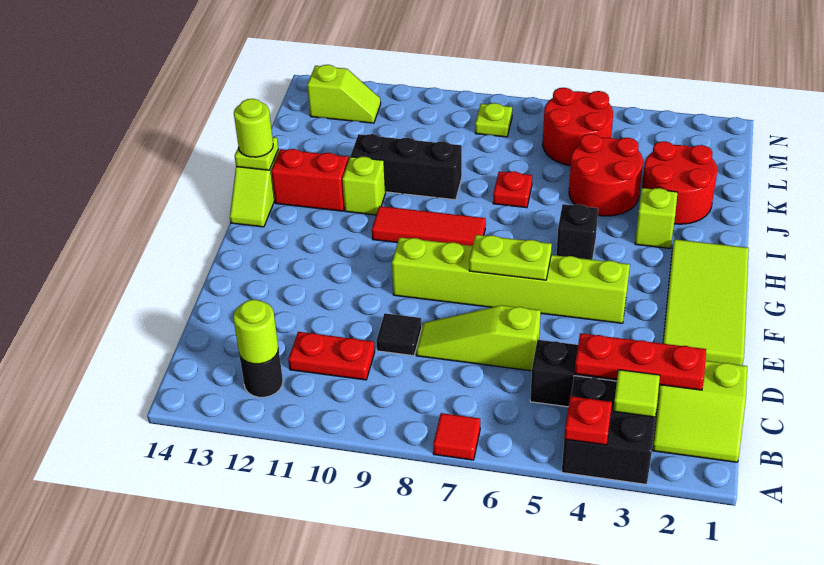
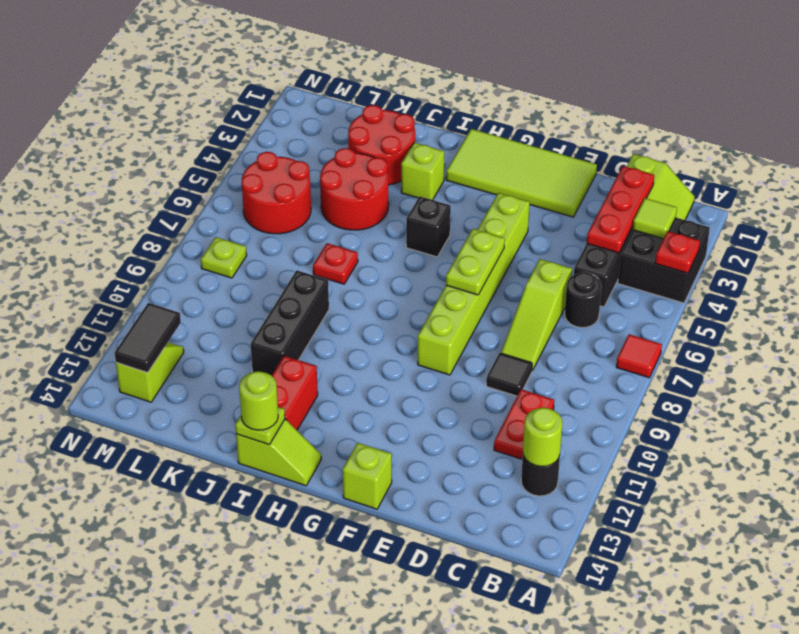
none -> black 1x1 round brick [565,272,602,328]
red 1x3 tile [372,206,486,246] -> none
lime 1x1 brick [342,157,386,215] -> lime 1x1 brick moved to [343,443,392,509]
none -> black 1x2 tile [115,303,181,373]

